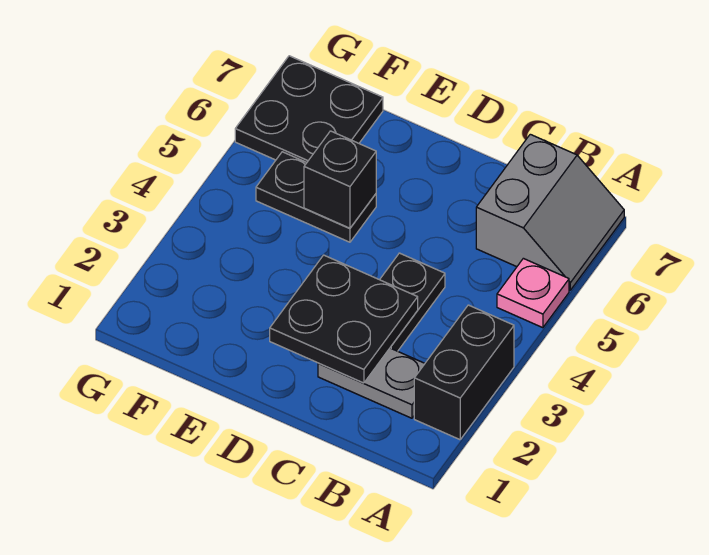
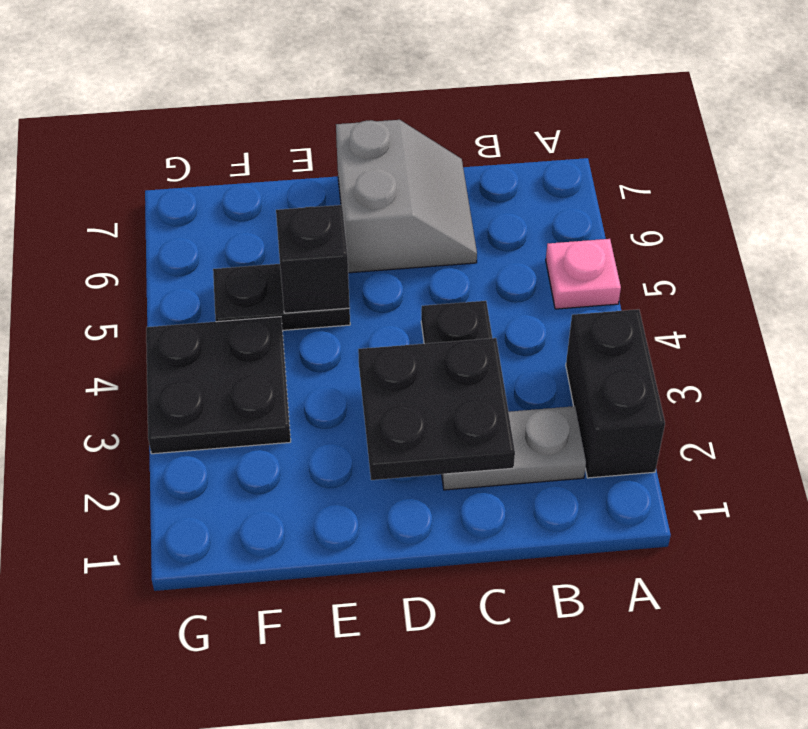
grey 2x2 slope [476,134,624,290] -> grey 2x2 slope moved to [336,120,477,273]
black 2x2 plate [235,56,383,162] -> black 2x2 plate moved to [146,317,291,454]

